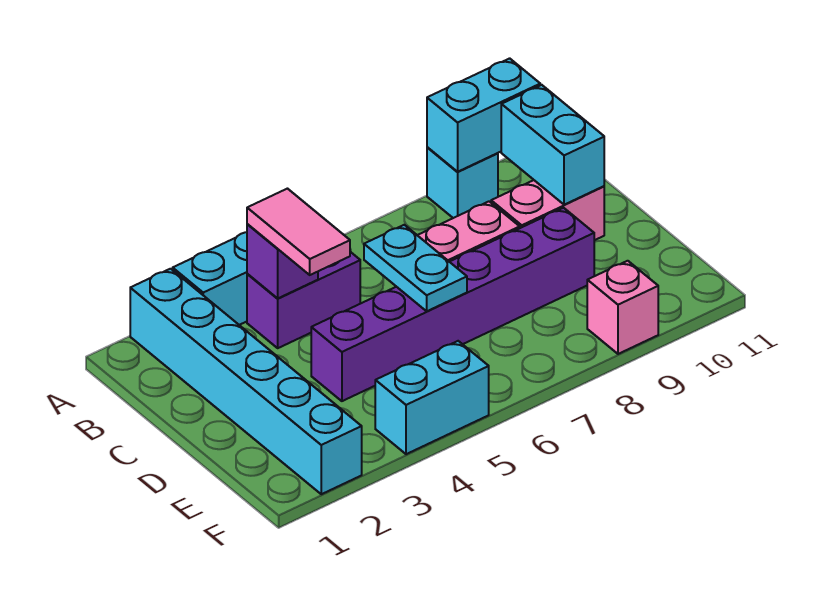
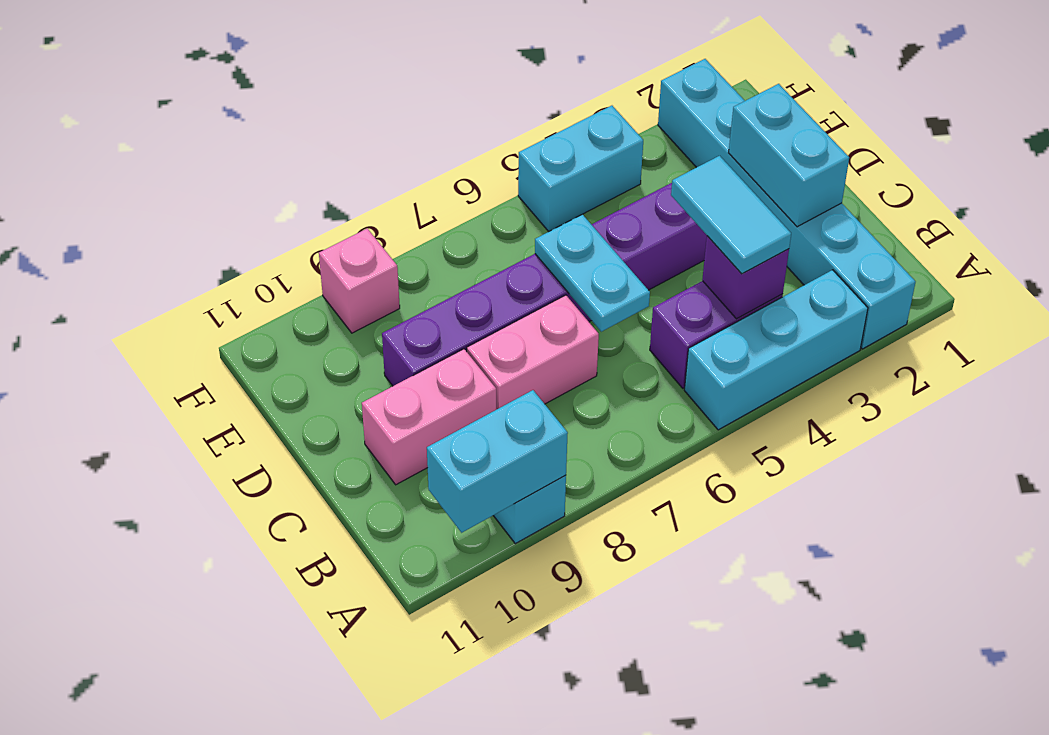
pink 1x2 tile [247,189,350,275] -> cyan 1x2 tile [671,156,791,274]
cyan 1x2 brick [501,85,604,205] -> cyan 1x2 brick moved to [729,84,849,227]

